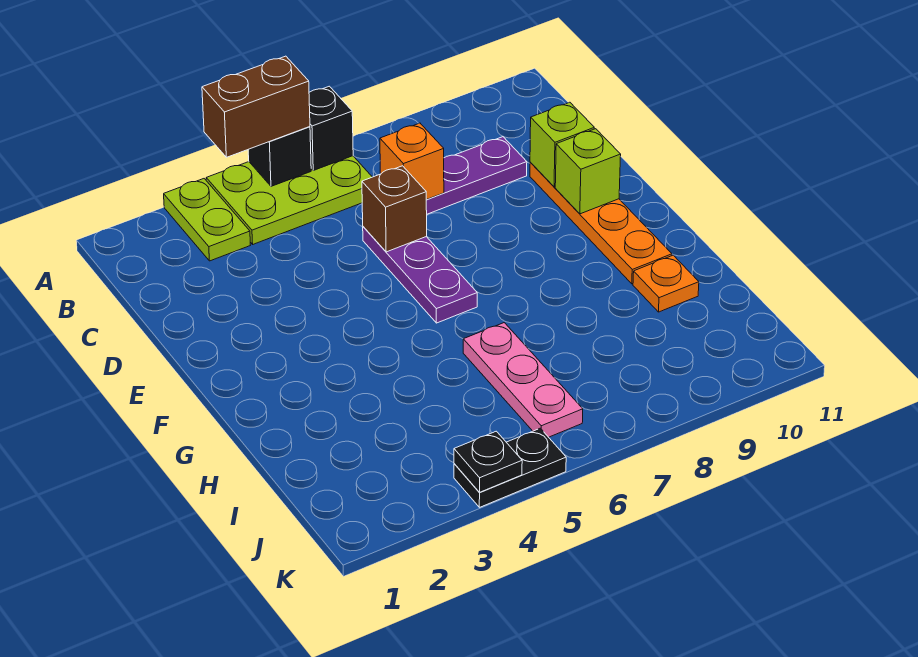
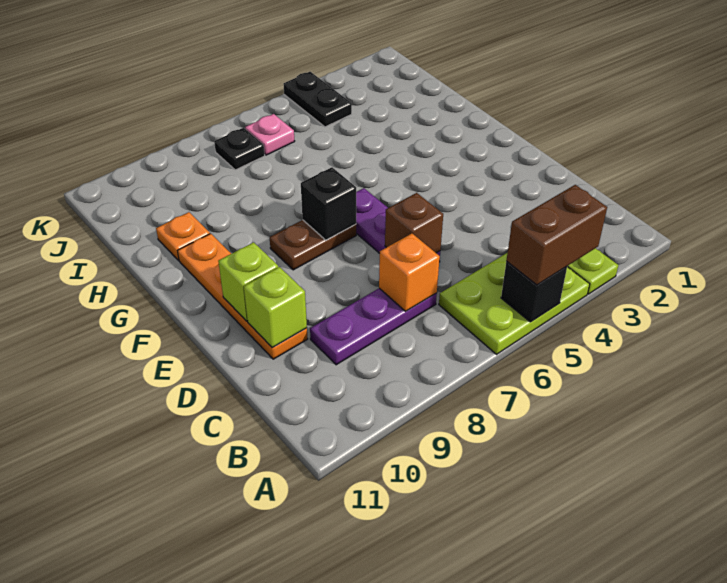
black 1x1 brick [309,86,353,170] -> black 1x1 brick moved to [301,167,356,240]
none -> brown 1x2 plate [270,220,356,270]
pink 1x3 plate [463,323,583,437] -> pink 1x1 plate [245,114,295,155]
black 1x2 plate [454,428,566,507] -> black 1x2 plate turned to [284,72,352,127]
black 1x1 plate [454,431,522,492] -> black 1x1 plate moved to [214,128,265,170]

